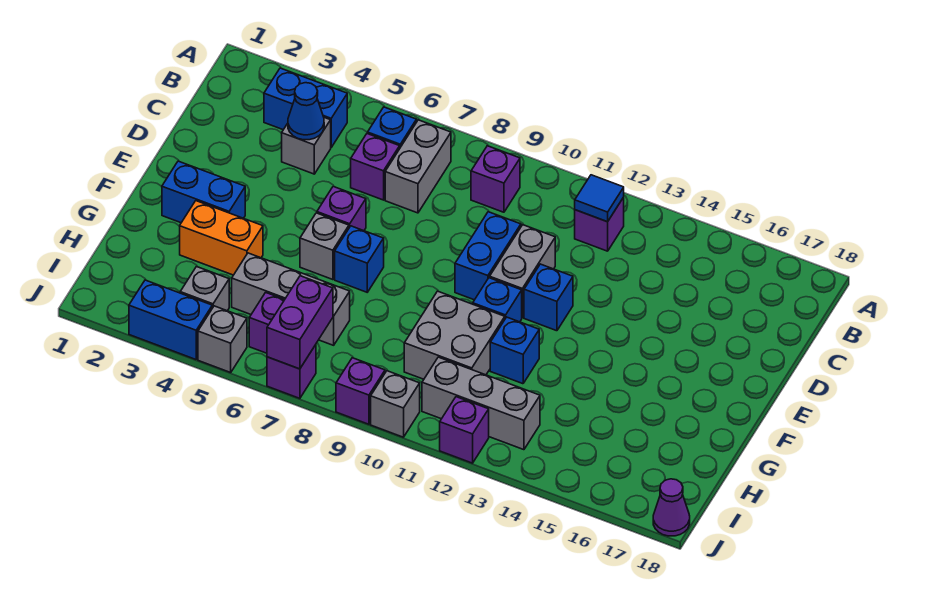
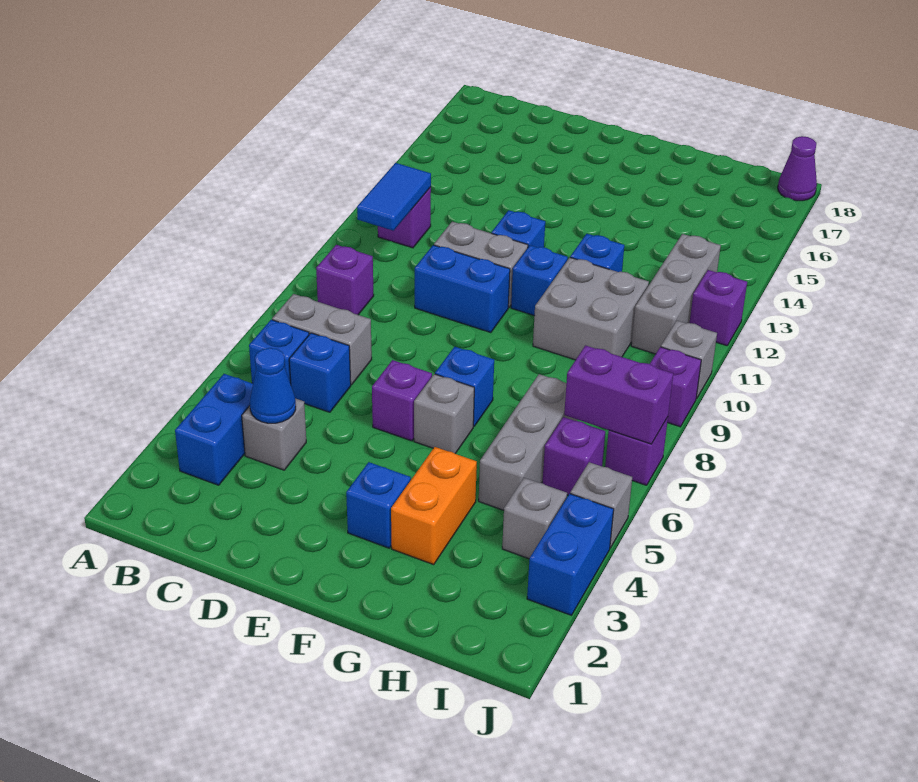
blue 1x1 tile [575,175,624,222] -> blue 1x2 tile [357,163,431,231]
purple 1x1 brick [351,134,400,200] -> blue 1x1 brick [289,333,351,412]
blue 1x2 brick [162,161,245,223] -> blue 1x1 brick [346,462,411,548]

